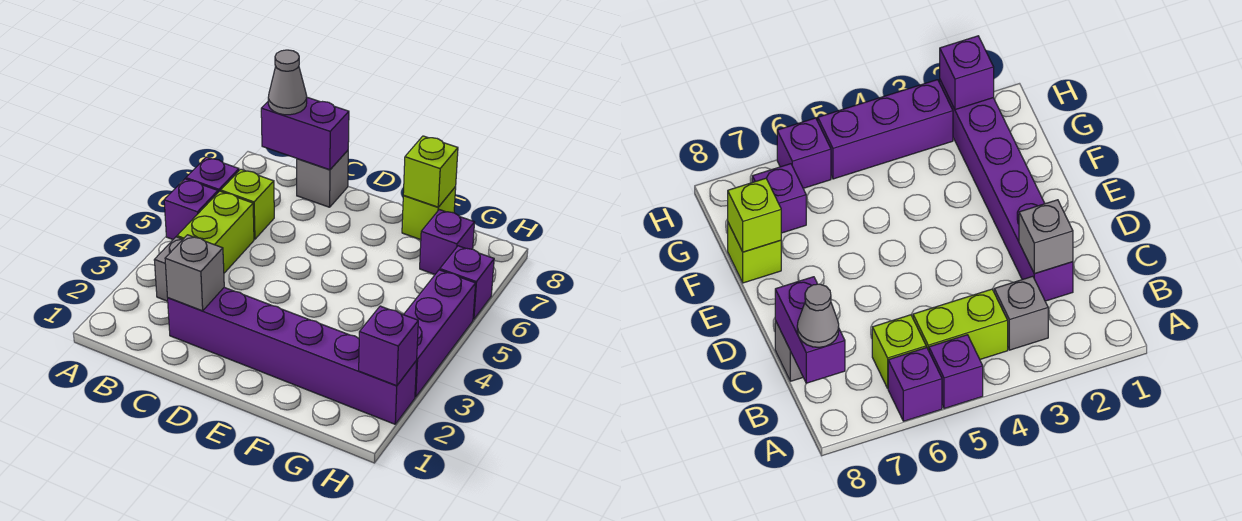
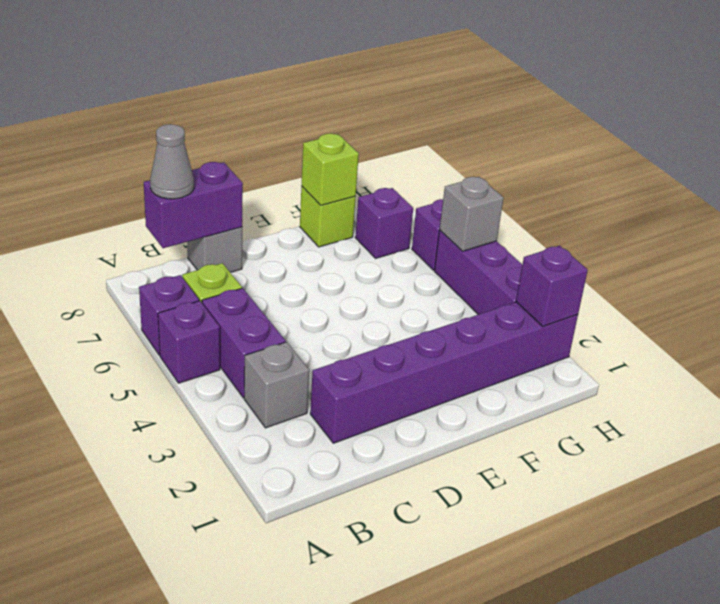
lime 1x2 brick [177,191,254,273] -> purple 1x2 brick [202,288,286,398]
grey 1x1 brick [165,235,224,311] -> grey 1x1 brick moved to [440,177,504,251]

